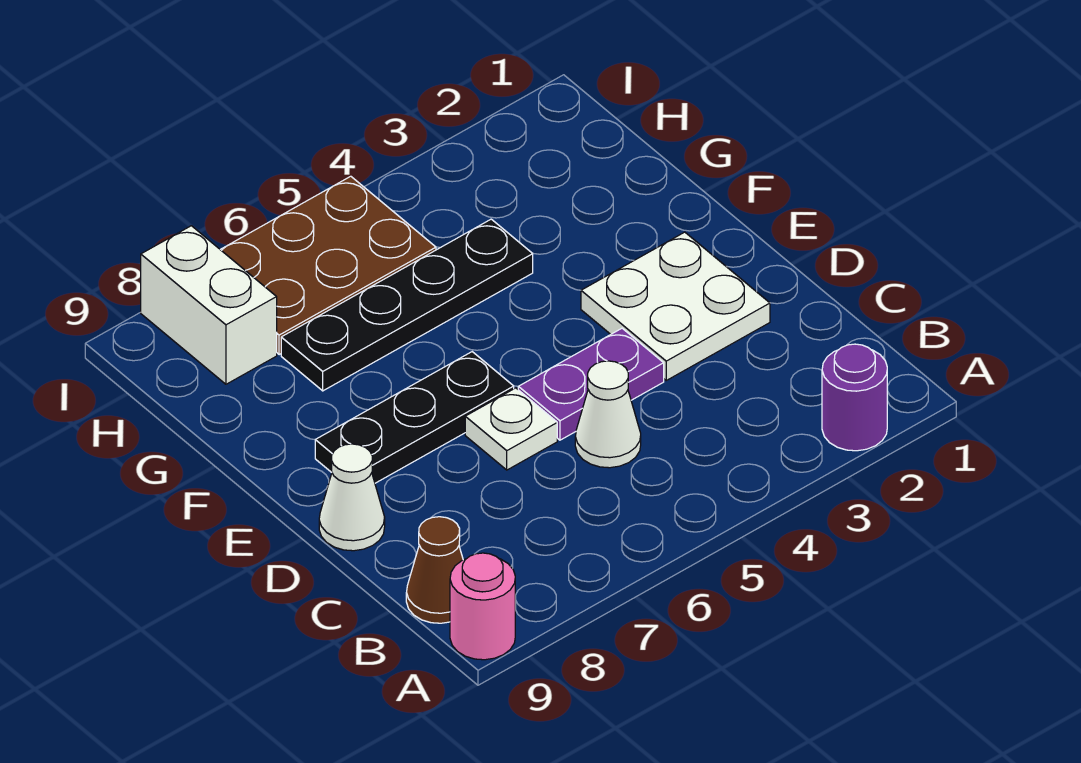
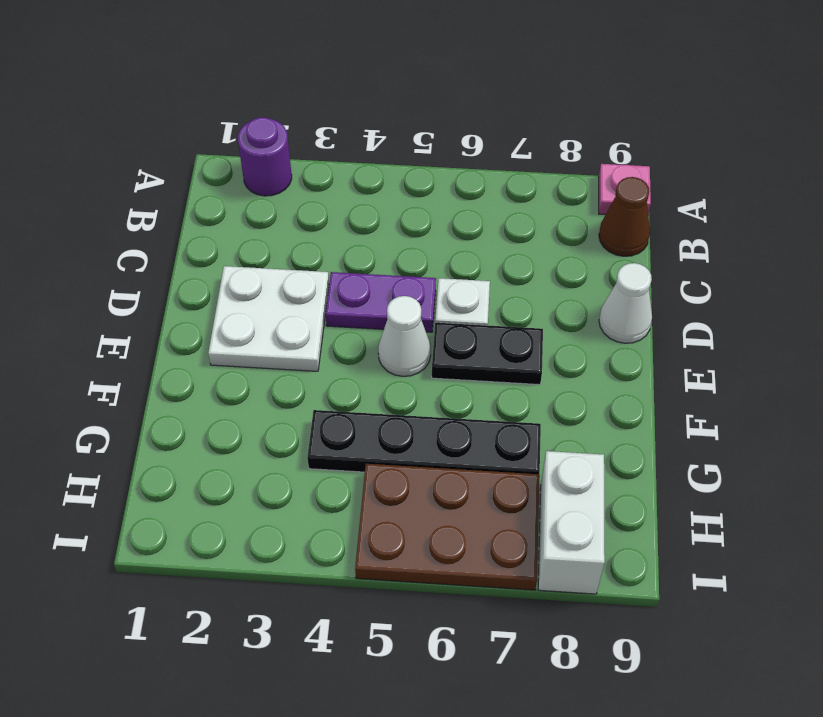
pink 1x1 round brick [450,553,515,660] -> pink 1x1 plate [599,164,651,215]
white 1x1 cone [575,361,641,468] -> white 1x1 cone moved to [378,296,431,376]
black 1x3 plate [315,352,514,483] -> black 1x2 plate [432,322,543,385]

